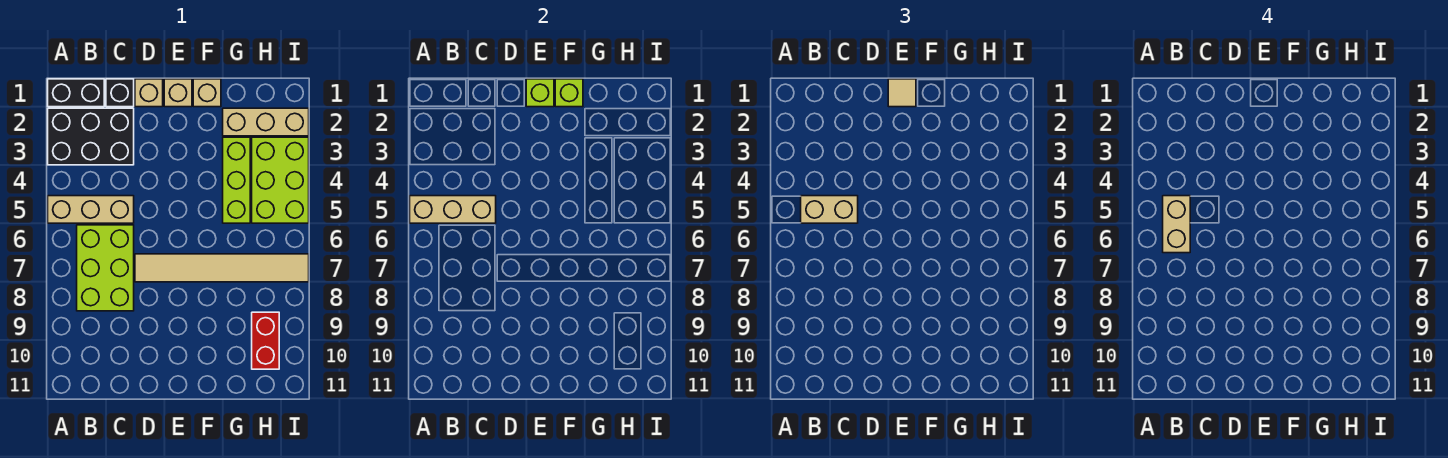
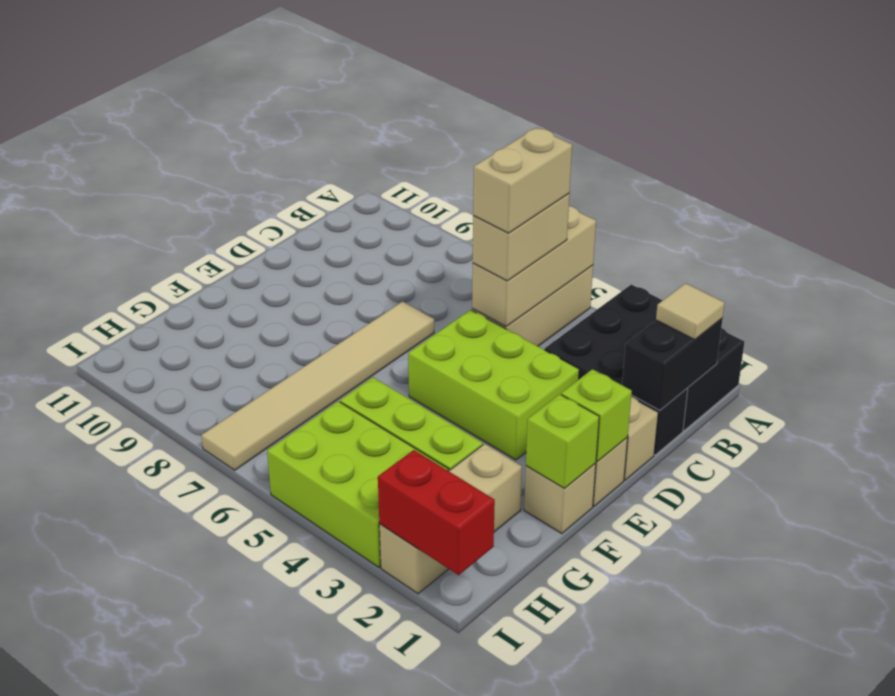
none -> black 1x2 brick [622,318,723,410]
tan 1x2 brick [1163,196,1190,253] -> tan 1x2 brick turned to [473,128,572,233]
lime 2x3 brick [77,225,134,311] -> lime 2x3 brick moved to [408,310,579,460]
tan 1x1 tile [888,79,916,107] -> tan 1x1 tile moved to [656,283,724,340]
red 1x2 brick [252,312,279,369] -> red 1x2 brick moved to [378,450,495,575]

